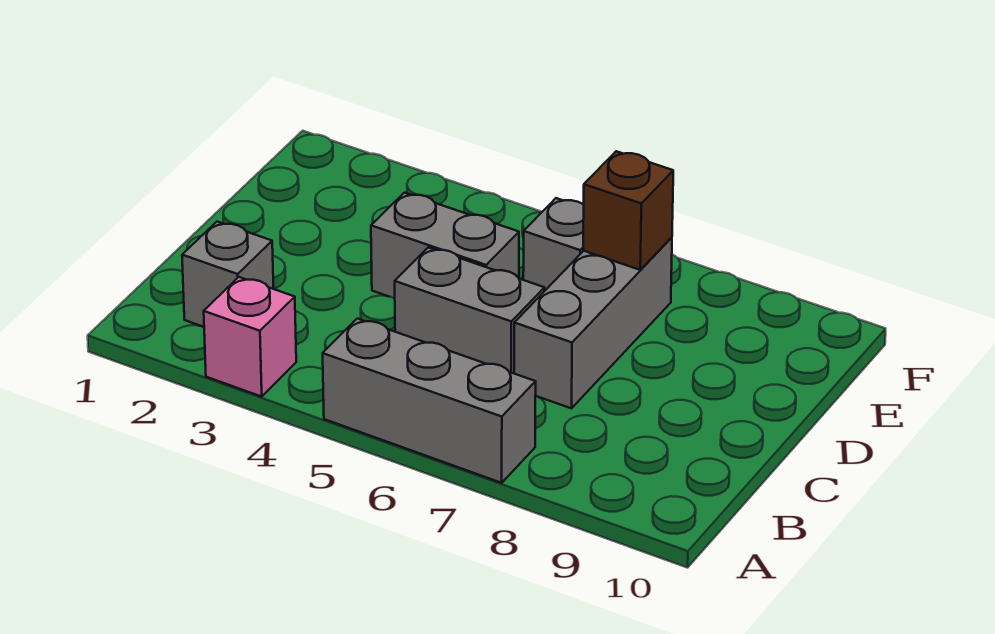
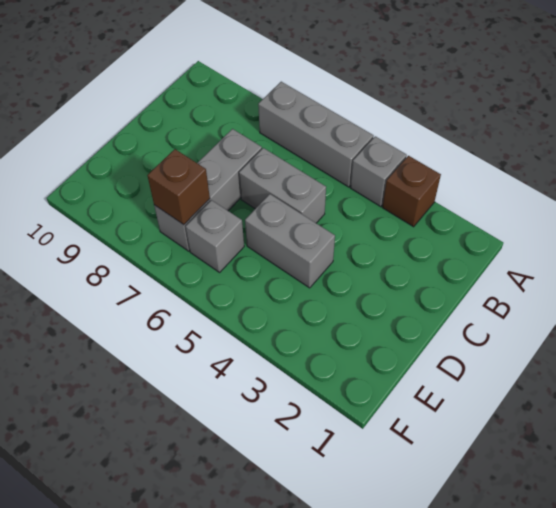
pink 1x1 brick [204,277,296,397] -> brown 1x1 brick [382,156,441,227]
grey 1x1 brick [182,222,274,327] -> grey 1x1 brick moved to [350,136,407,207]

